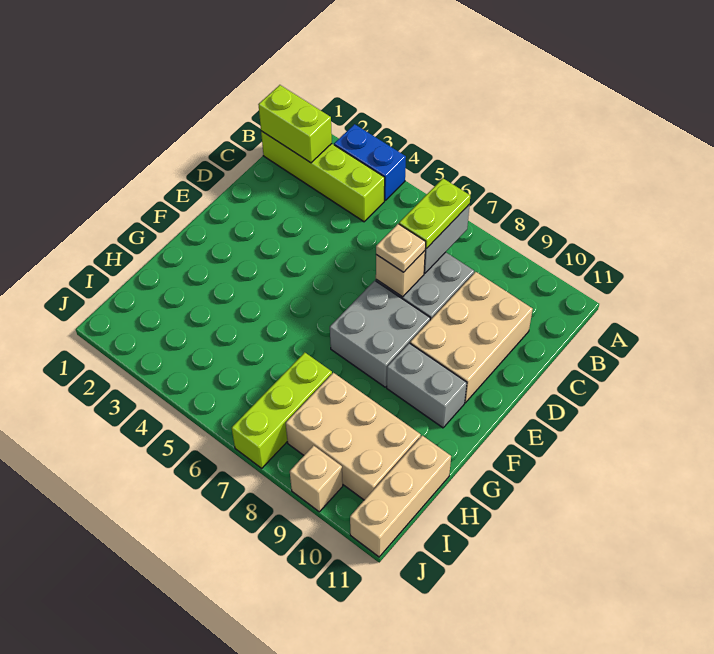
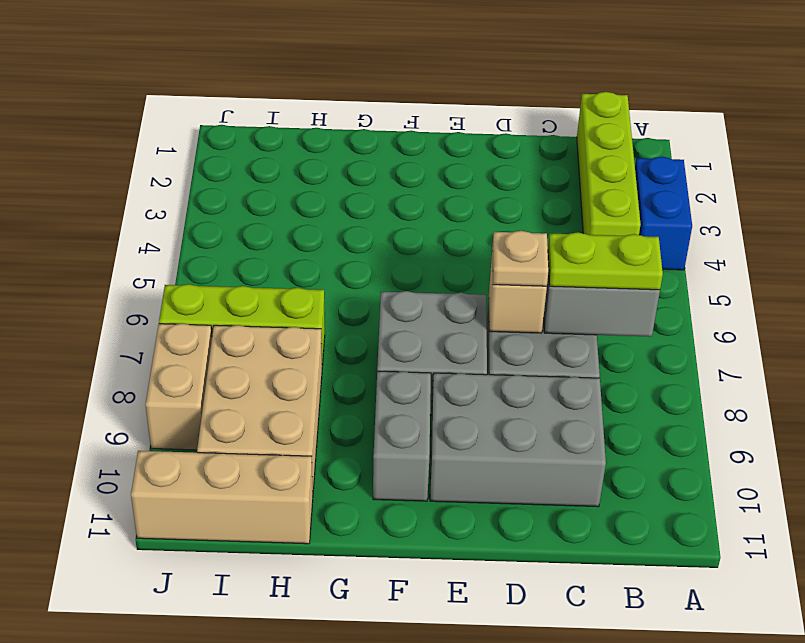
lime 1x2 brick [258,85,332,163] -> none
tan 2x3 brick [410,272,533,403] -> grey 2x3 brick [430,373,606,507]
tan 1x1 brick [290,446,343,512] -> tan 1x2 brick [145,323,212,450]

